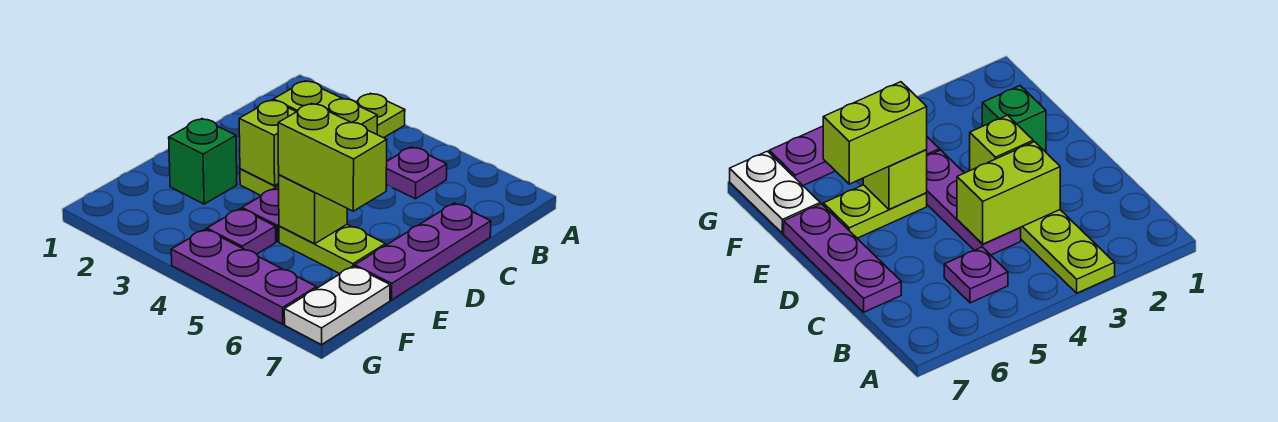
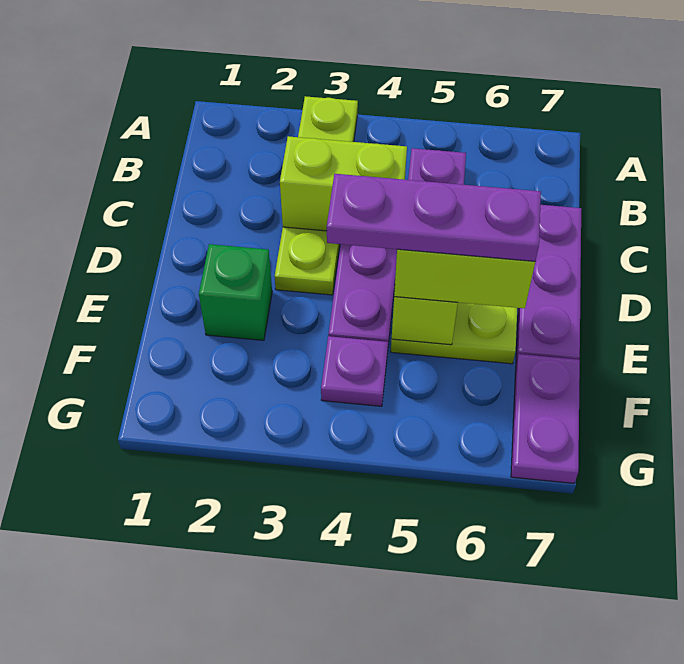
lime 1x1 brick [239,100,296,186] -> none
white 1x2 plate [284,266,390,345] -> purple 1x2 plate [511,354,580,483]
purple 1x3 plate [171,229,316,324] -> purple 1x3 plate moved to [327,174,541,261]

